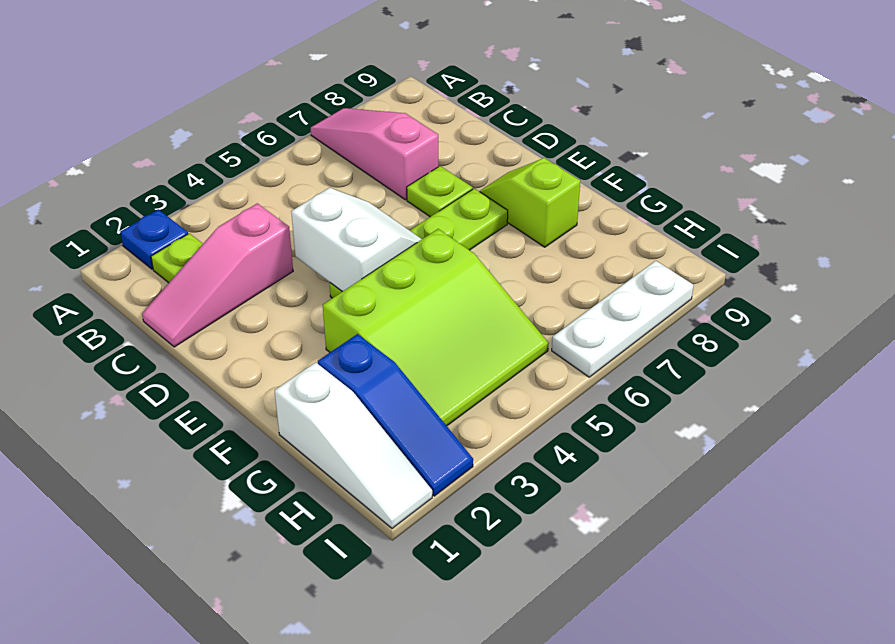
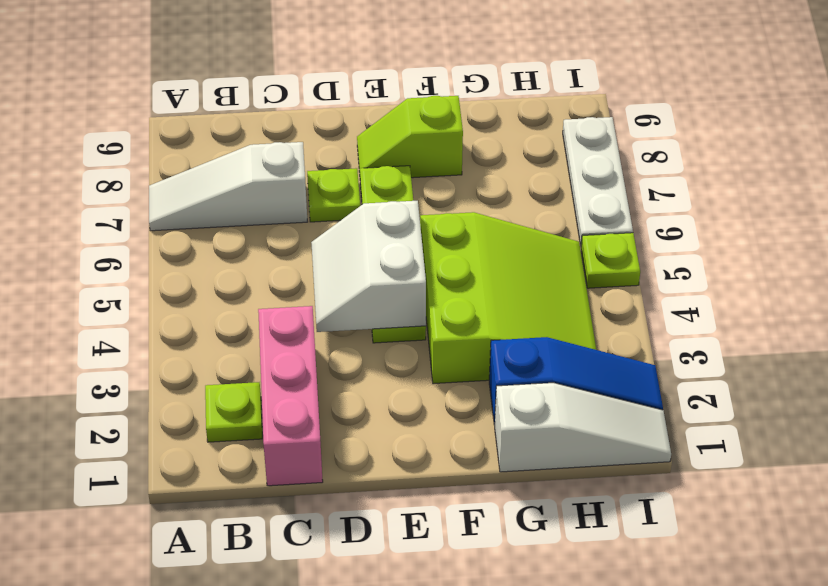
blue 1x1 plate [120,210,188,269] -> none
pink 1x3 slope [311,108,439,200] -> white 1x3 slope [149,142,308,231]
pink 1x3 slope [142,203,293,347] -> pink 1x3 brick [258,306,323,486]
white 2x2 slope [291,188,422,292] -> white 2x2 slope turned to [311,201,426,332]
none -> lime 1x1 plate [581,233,640,288]

